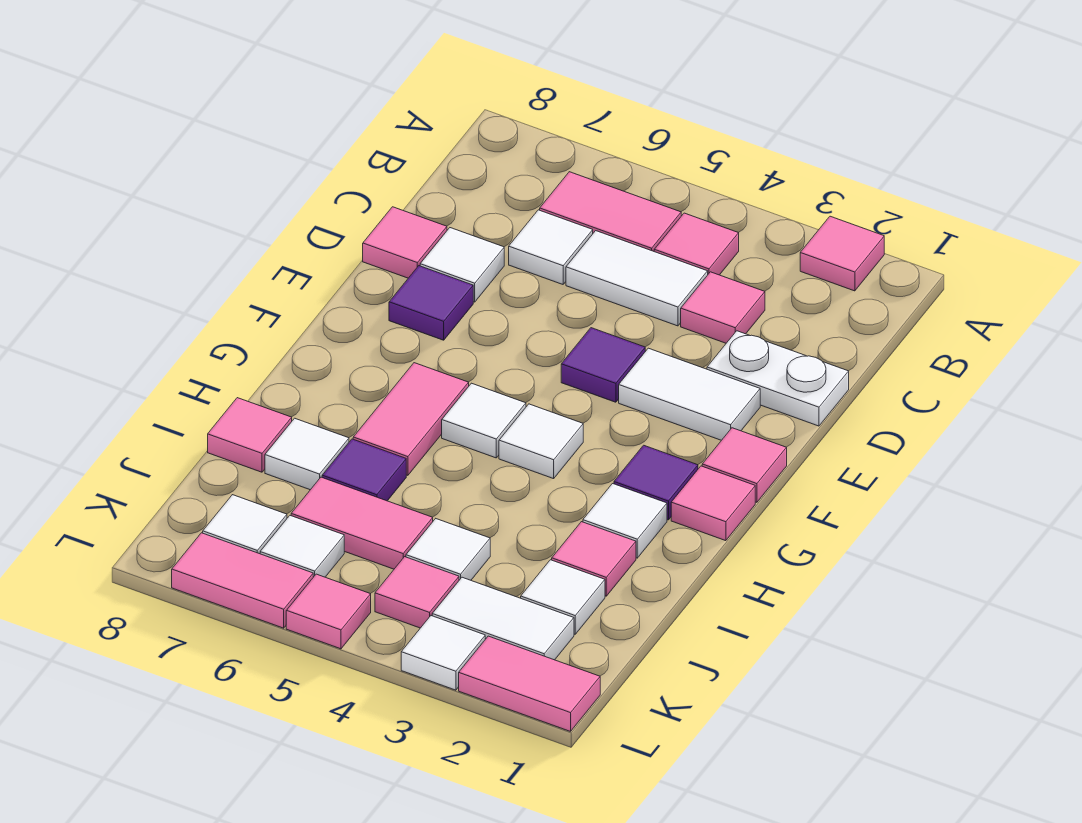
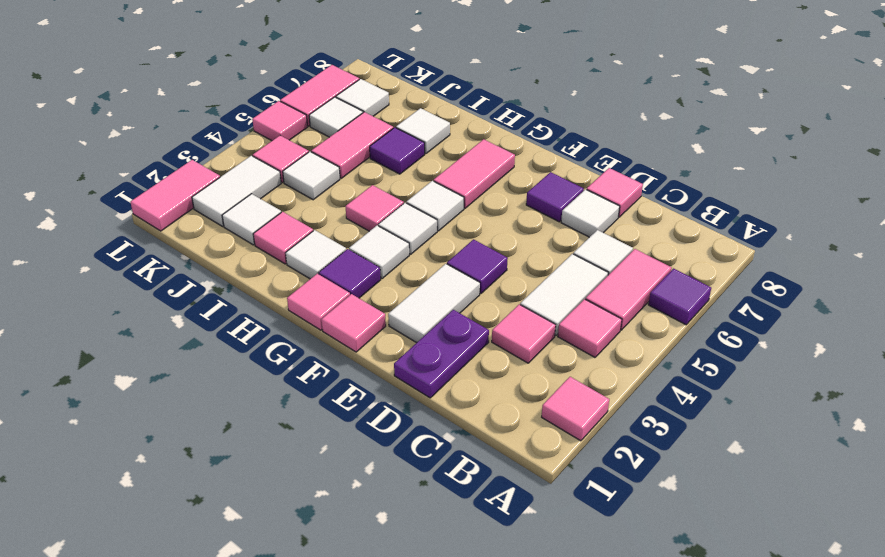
none -> purple 1x1 tile [648,269,711,325]
white 1x2 plate [707,331,849,426] -> purple 1x2 plate [394,310,489,398]
pink 1x2 tile [353,363,469,475] -> pink 1x2 tile turned to [434,139,515,208]
pink 1x1 tile [208,398,292,472] -> pink 1x1 tile moved to [345,185,404,231]
white 1x1 tile [401,616,485,690] -> white 1x1 tile moved to [349,226,409,279]

